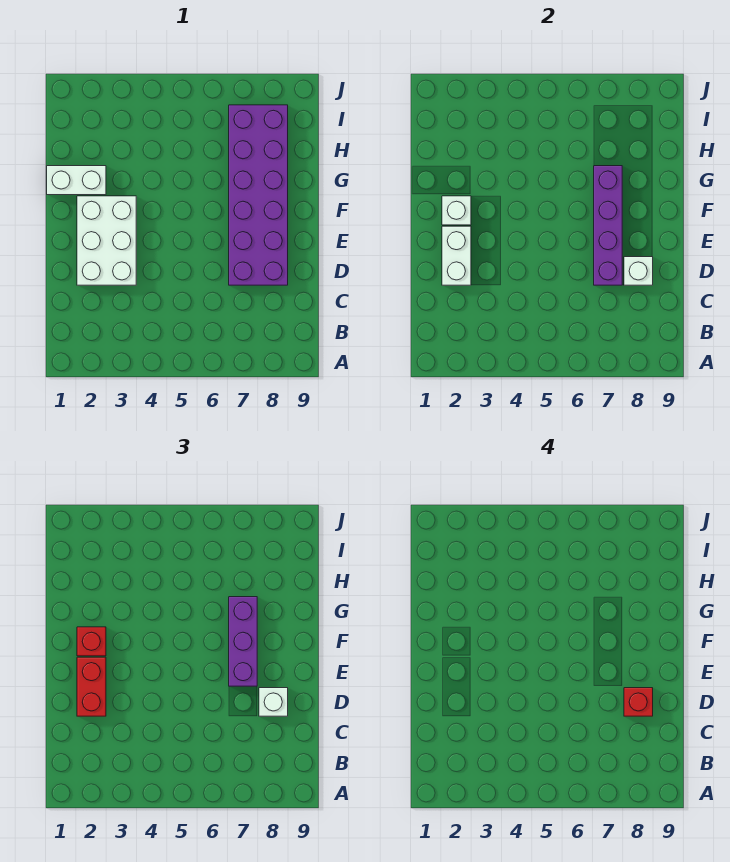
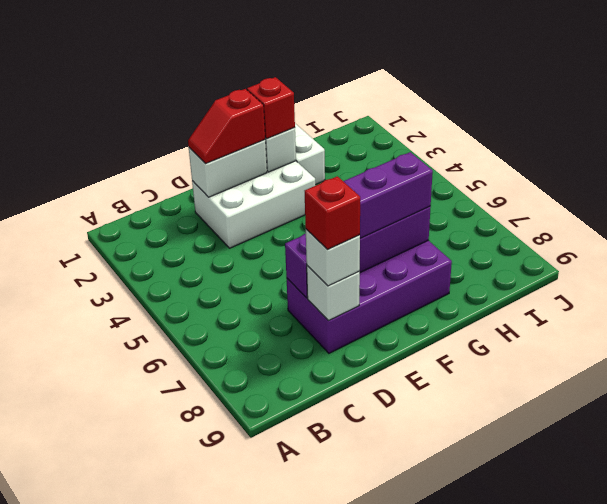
red 1x2 brick [77,657,106,716] -> red 1x2 slope [188,89,265,164]
purple 2x6 brick [229,105,288,285] -> purple 2x4 brick [287,240,452,353]

